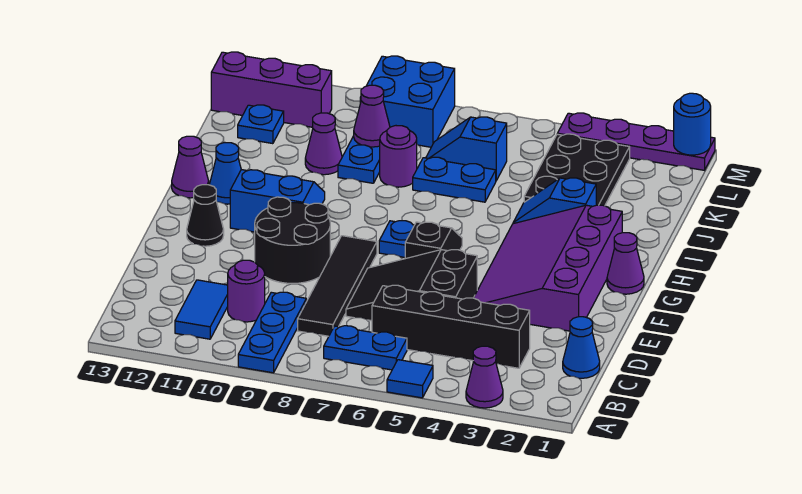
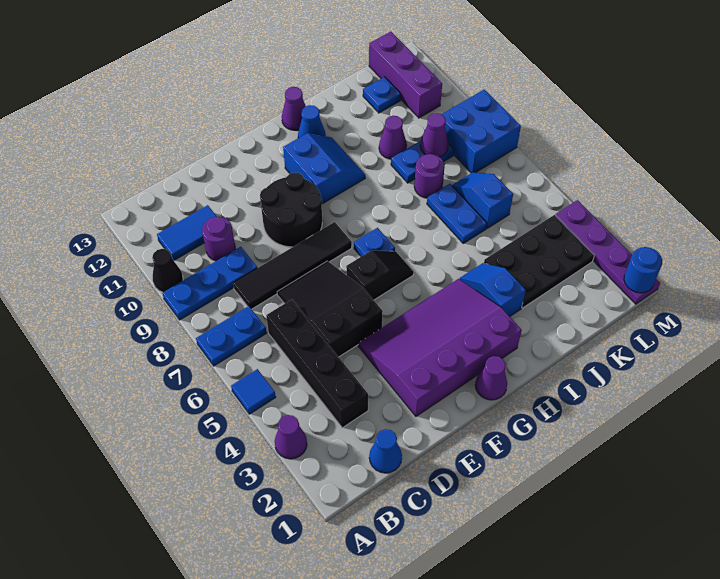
blue 1x2 plate [324,326,407,370] -> blue 1x2 plate turned to [196,306,267,366]
black 1x1 cone [187,185,224,246] -> black 1x1 cone moved to [152,249,183,292]

